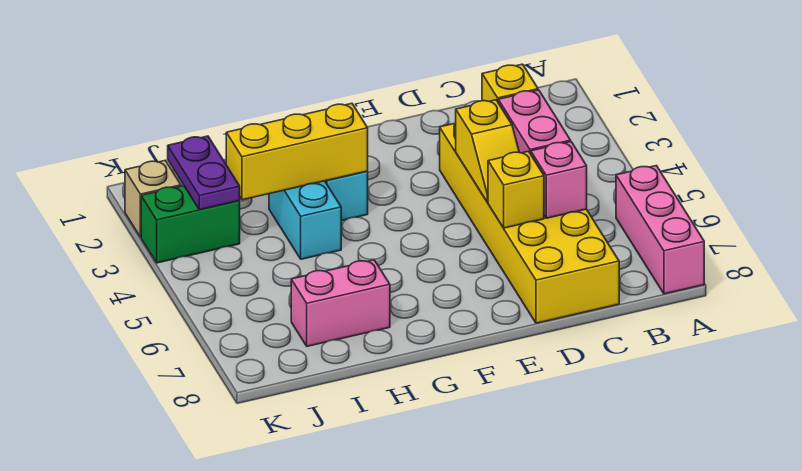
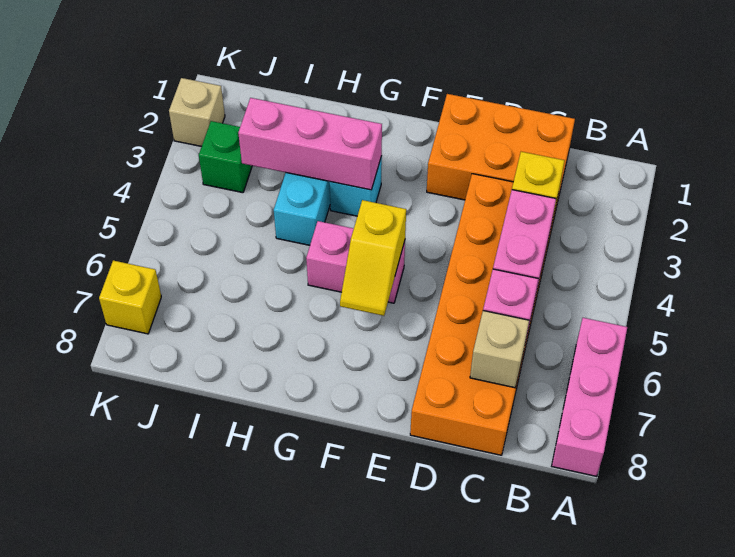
none -> orange 2x3 brick [427,94,575,212]
yellow 2x6 brick [440,123,619,323] -> orange 2x6 brick [410,174,558,455]
none -> tan 1x1 brick [470,311,529,388]
yellow 1x2 slope [456,100,519,202] -> yellow 1x2 slope moved to [340,200,406,316]
yellow 1x1 brick [488,151,544,228] -> yellow 1x1 brick moved to [99,260,161,334]
yellow 1x3 brick [226,104,368,200] -> pink 1x3 brick [238,98,382,190]
pink 1x2 brick [291,260,390,346] -> pink 1x2 brick moved to [306,221,405,303]
purple 1x2 plate [168,136,240,210] -> none
green 1x2 brick [141,186,240,263] -> green 1x1 brick [199,121,252,193]

